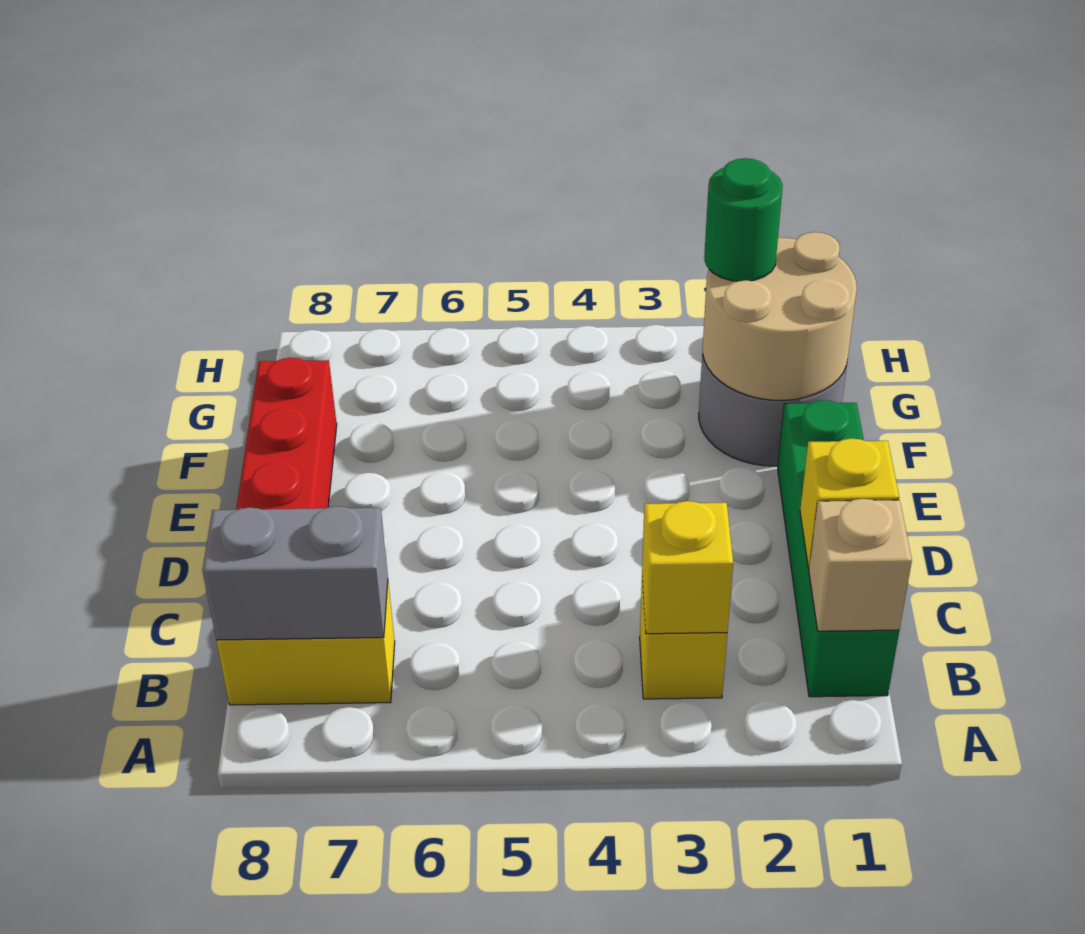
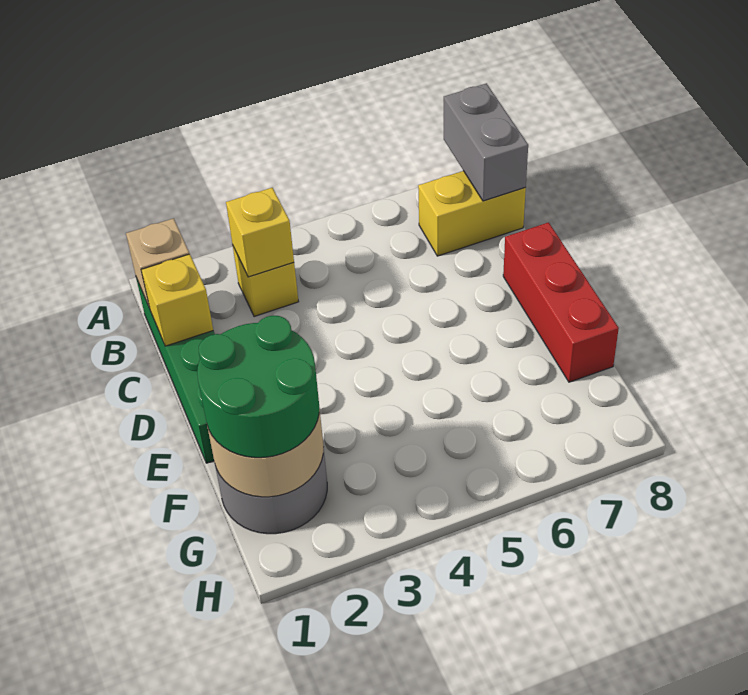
grey 1x2 brick [202,506,388,640] -> grey 1x2 brick turned to [444,83,528,201]
green 1x1 round brick [704,158,783,281] -> green 2x2 round brick [197,315,319,458]

